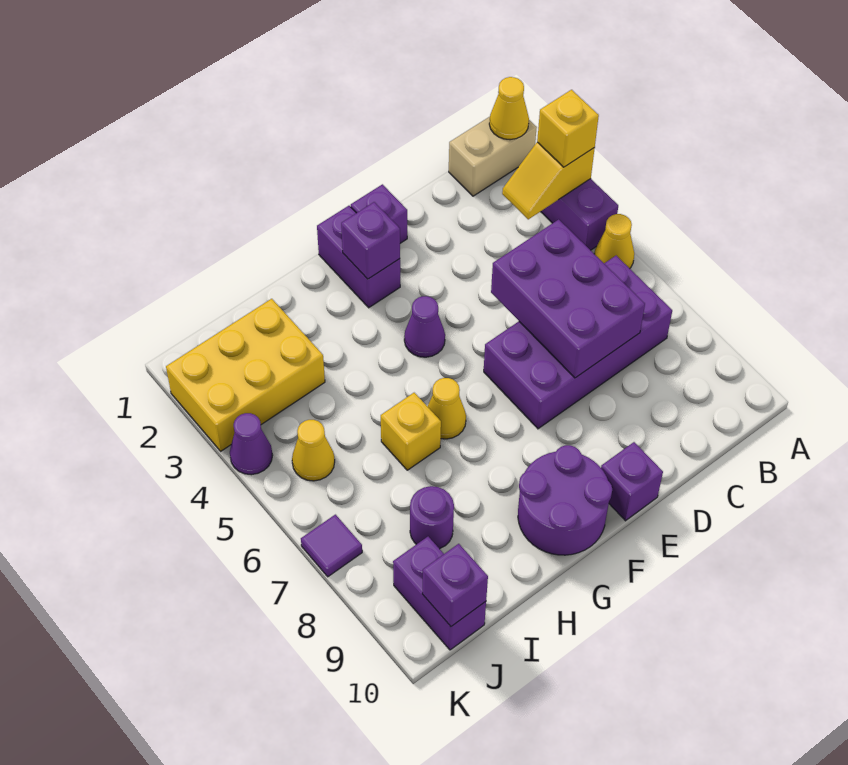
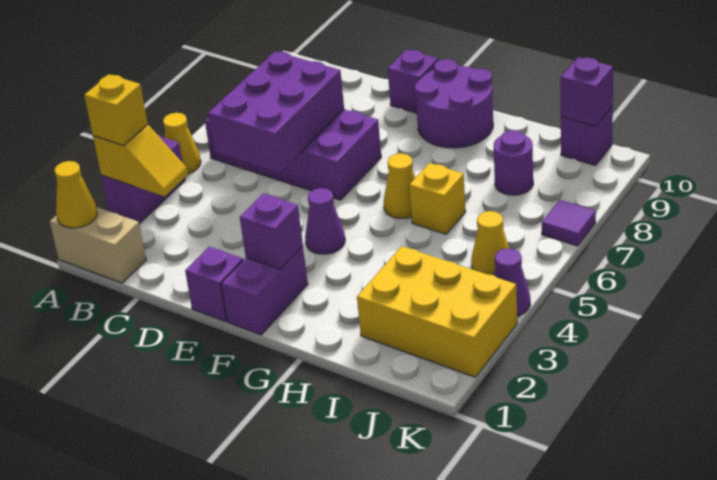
purple 1x2 brick [393,537,486,650] -> purple 1x1 brick [561,107,613,165]

